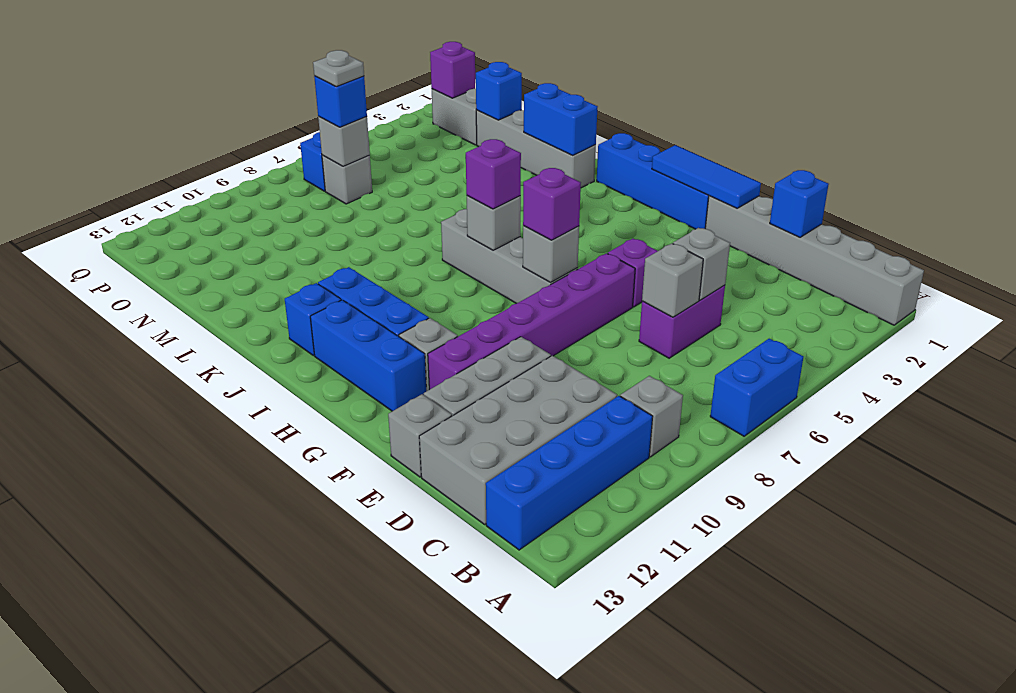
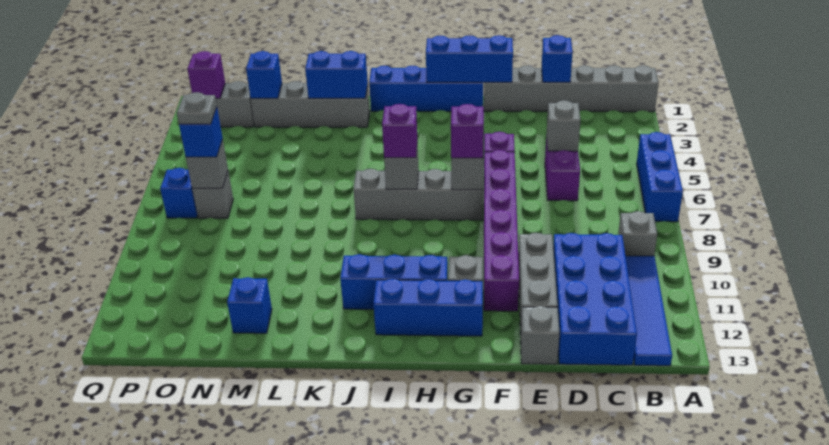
blue 1x2 brick [710,339,803,436] -> blue 1x3 brick [637,132,683,222]
blue 1x4 brick [486,396,653,550] -> blue 1x4 tile [626,256,672,366]
grey 2x4 brick [419,356,617,524] -> blue 2x4 brick [553,233,637,365]
grey 1x1 brick [642,243,703,317] -> none
blue 1x3 tile [652,145,761,208] -> blue 1x3 brick [426,35,513,83]
blue 1x1 brick [285,283,341,356] -> blue 1x1 brick moved to [227,277,272,333]

